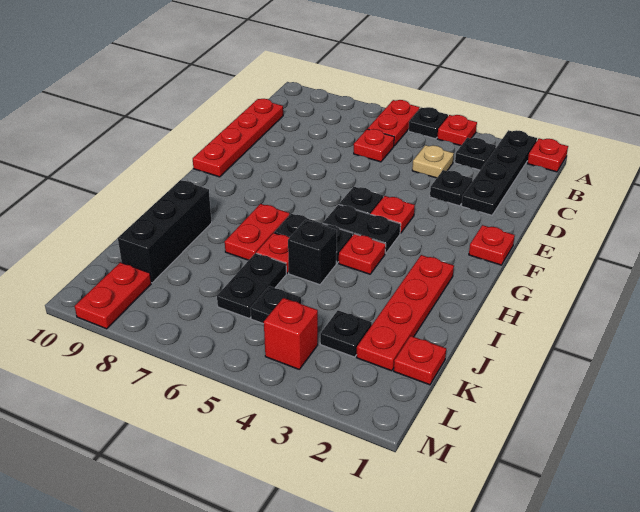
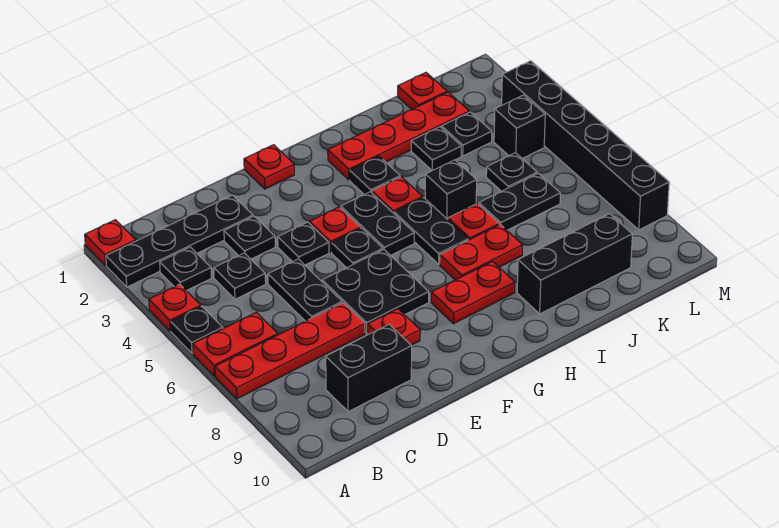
tan 1x1 plate [412,145,454,178] -> black 1x1 plate [214,253,266,299]
red 1x1 plate [354,129,394,162] -> red 1x1 plate moved to [368,309,420,345]
none -> black 1x2 brick [326,324,412,412]
red 1x4 plate [193,99,283,177] -> red 1x4 plate moved to [215,303,365,399]
none -> black 1x2 plate [268,259,342,321]
none -> black 1x1 plate [278,222,329,265]
none -> black 2x2 plate [322,250,429,333]
none -> black 1x1 plate [350,156,400,195]
none -> black 1x1 plate [411,127,461,170]
red 1x1 brick [264,298,318,369] -> black 1x1 brick [494,95,545,158]
red 1x2 plate [75,262,151,329] -> red 1x2 plate moved to [431,262,515,324]
none -> black 1x6 brick [502,61,669,230]

